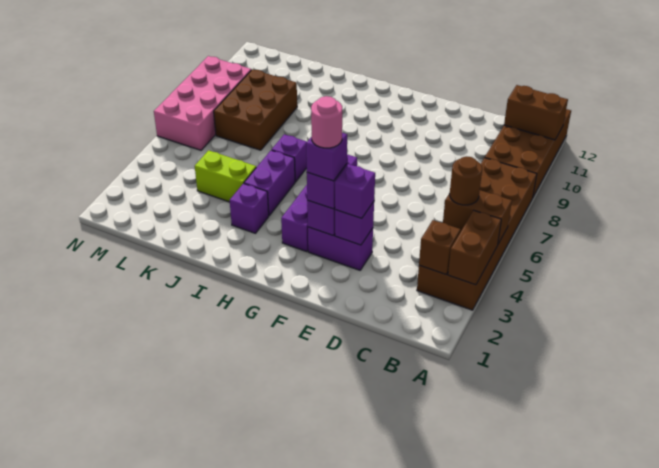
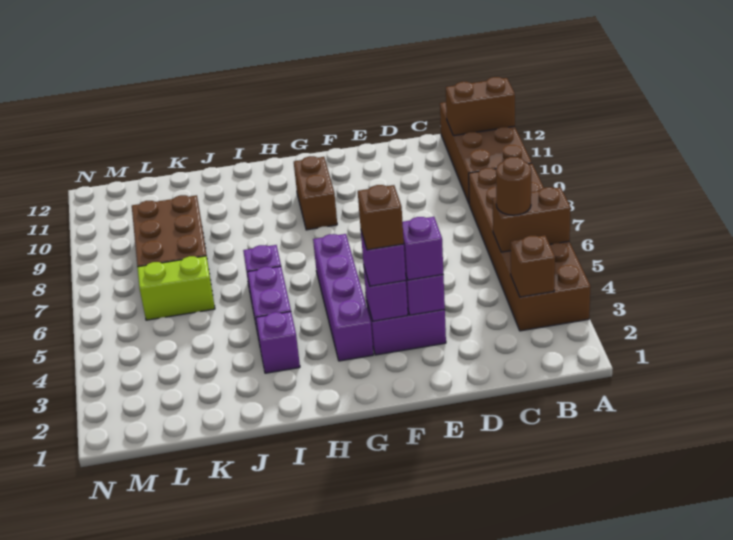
brown 1x2 brick [448,210,501,285] -> brown 1x2 brick moved to [294,156,337,230]
purple 1x1 brick [306,133,347,181] -> brown 1x1 brick [358,185,404,250]
pink 1x1 round brick [311,96,342,148] -> none
lime 1x2 brick [195,150,256,202] -> lime 1x2 brick moved to [137,256,215,320]
pink 2x4 brick [154,56,251,150] -> none

